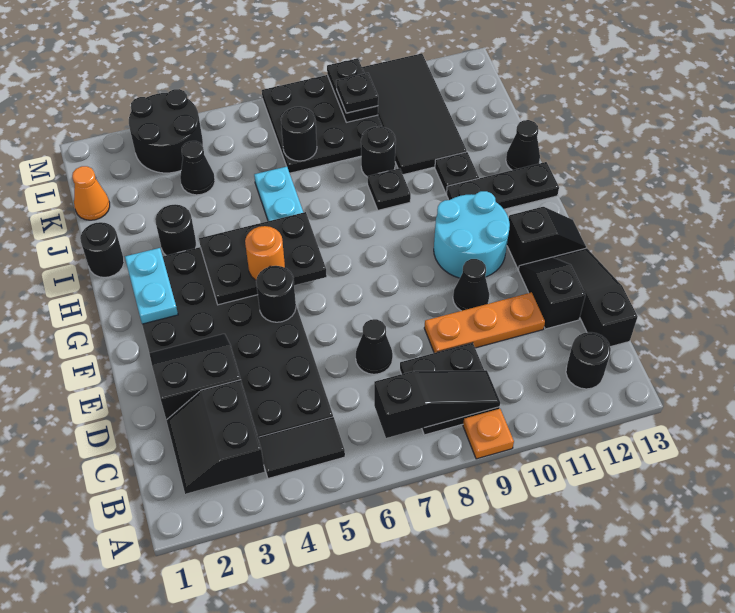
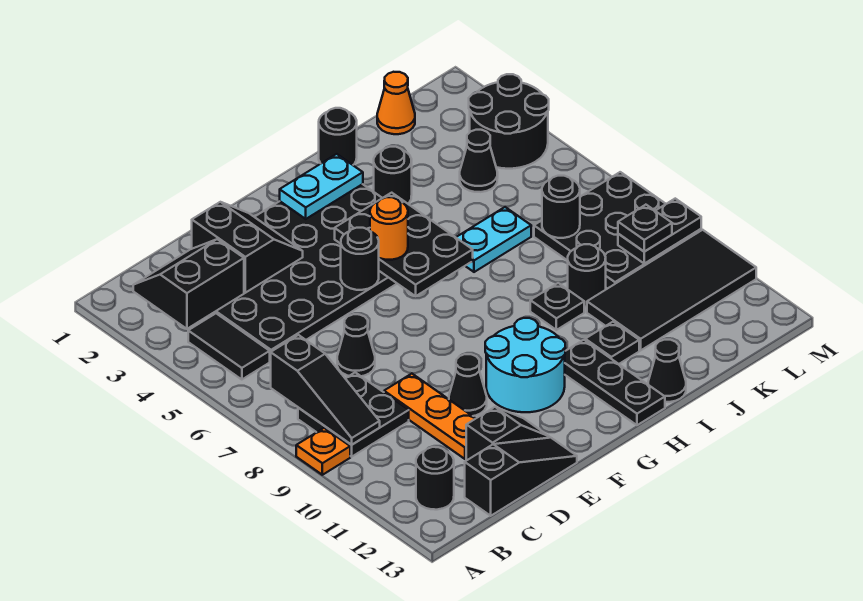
black 1x2 slope [507,207,586,269] -> none

